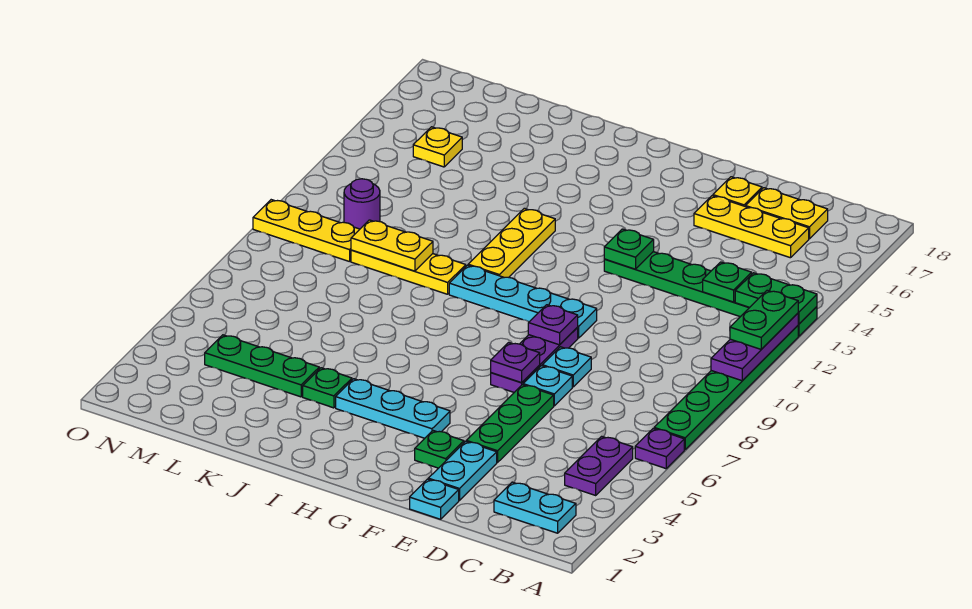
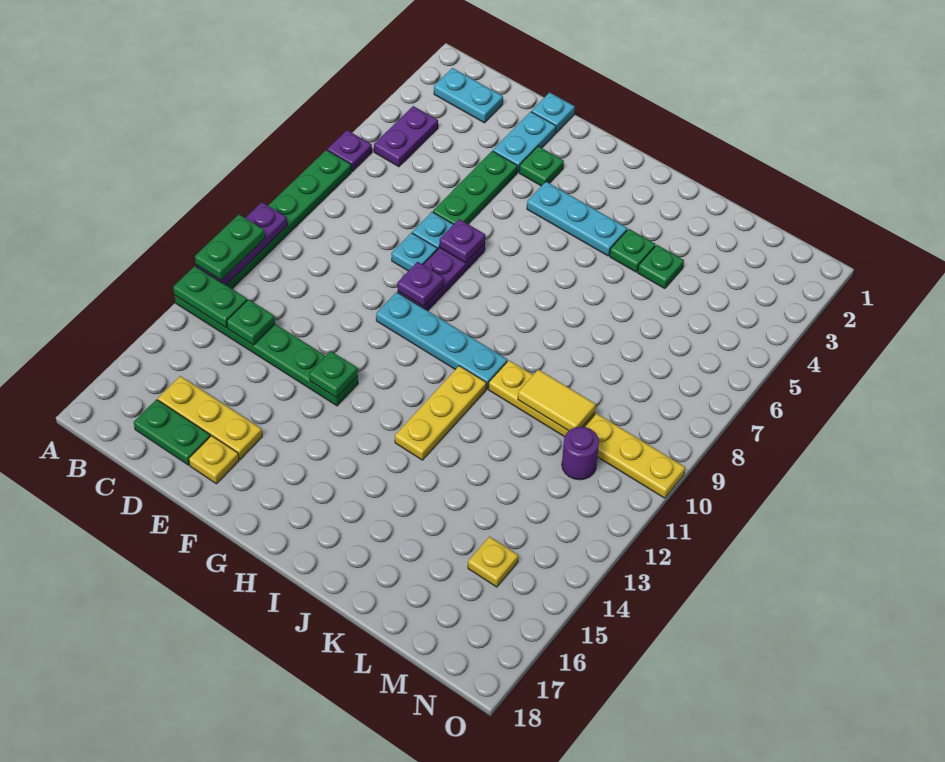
yellow 1x2 plate [746,188,828,239] -> green 1x2 plate [134,399,210,465]
green 1x3 plate [205,335,319,397] -> green 1x1 plate [638,245,684,289]
yellow 1x2 plate [351,220,433,271] -> yellow 1x2 tile [518,369,596,431]

